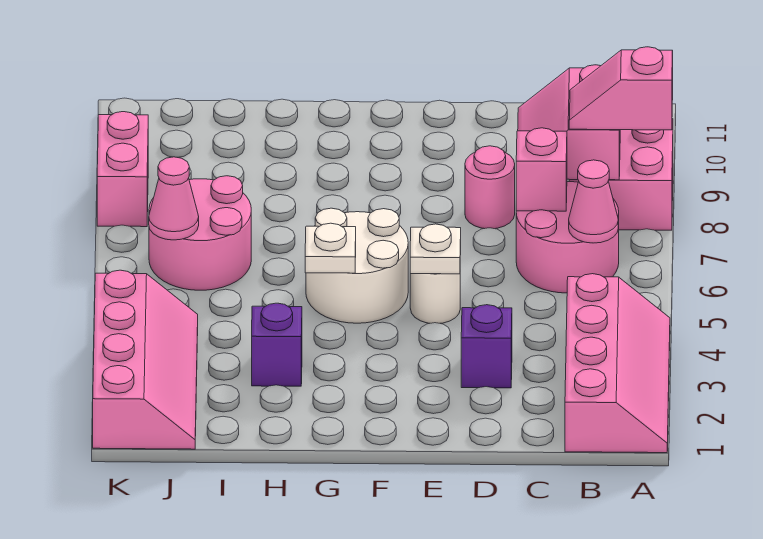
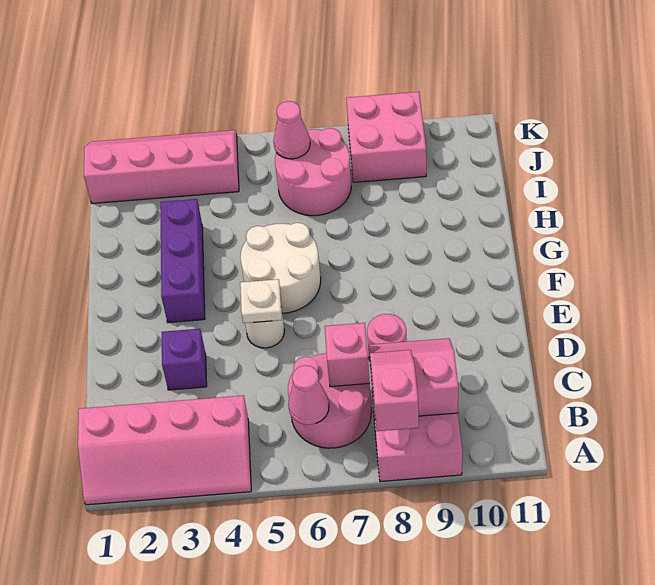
white 1x1 plate [305,223,356,273] -> none
purple 1x1 brick [252,303,302,386] -> purple 1x3 brick [160,199,205,323]
pink 2x4 slope [93,270,198,449] -> pink 2x4 slope turned to [84,130,239,204]
pink 1x2 brick [97,112,148,227] -> pink 2x2 brick [346,92,426,182]

